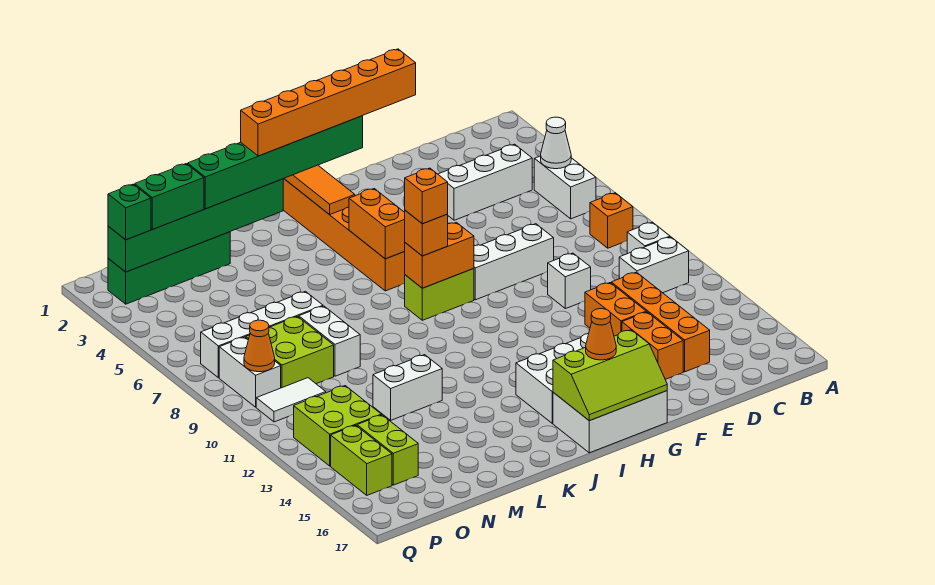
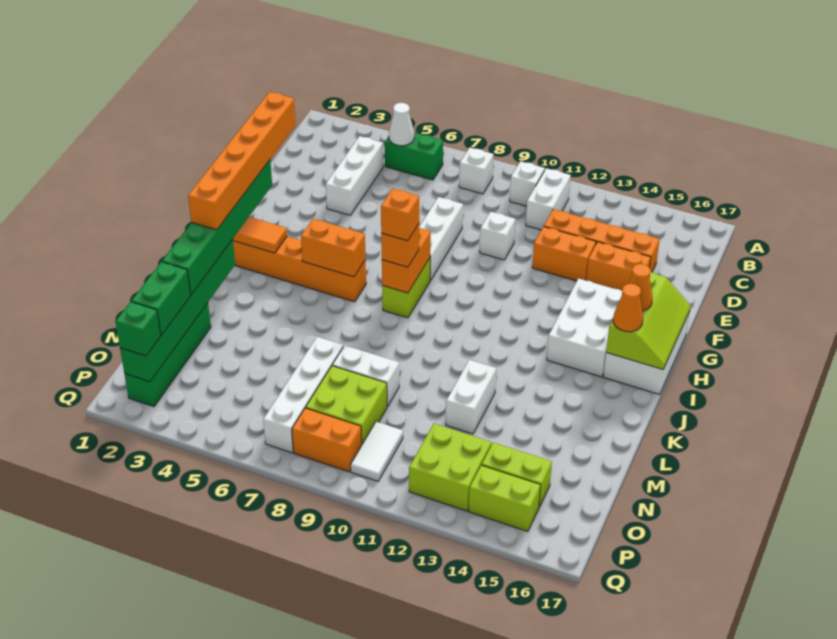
white 1x2 brick [534,156,596,219] -> green 1x2 brick [385,133,443,180]
orange 1x1 brick [590,193,633,248] -> white 1x1 brick [459,148,494,194]
white 1x2 brick [219,337,281,407] -> orange 1x2 brick [292,408,362,472]
orange 1x1 cone [244,320,275,372] -> orange 1x1 cone moved to [613,284,643,332]

